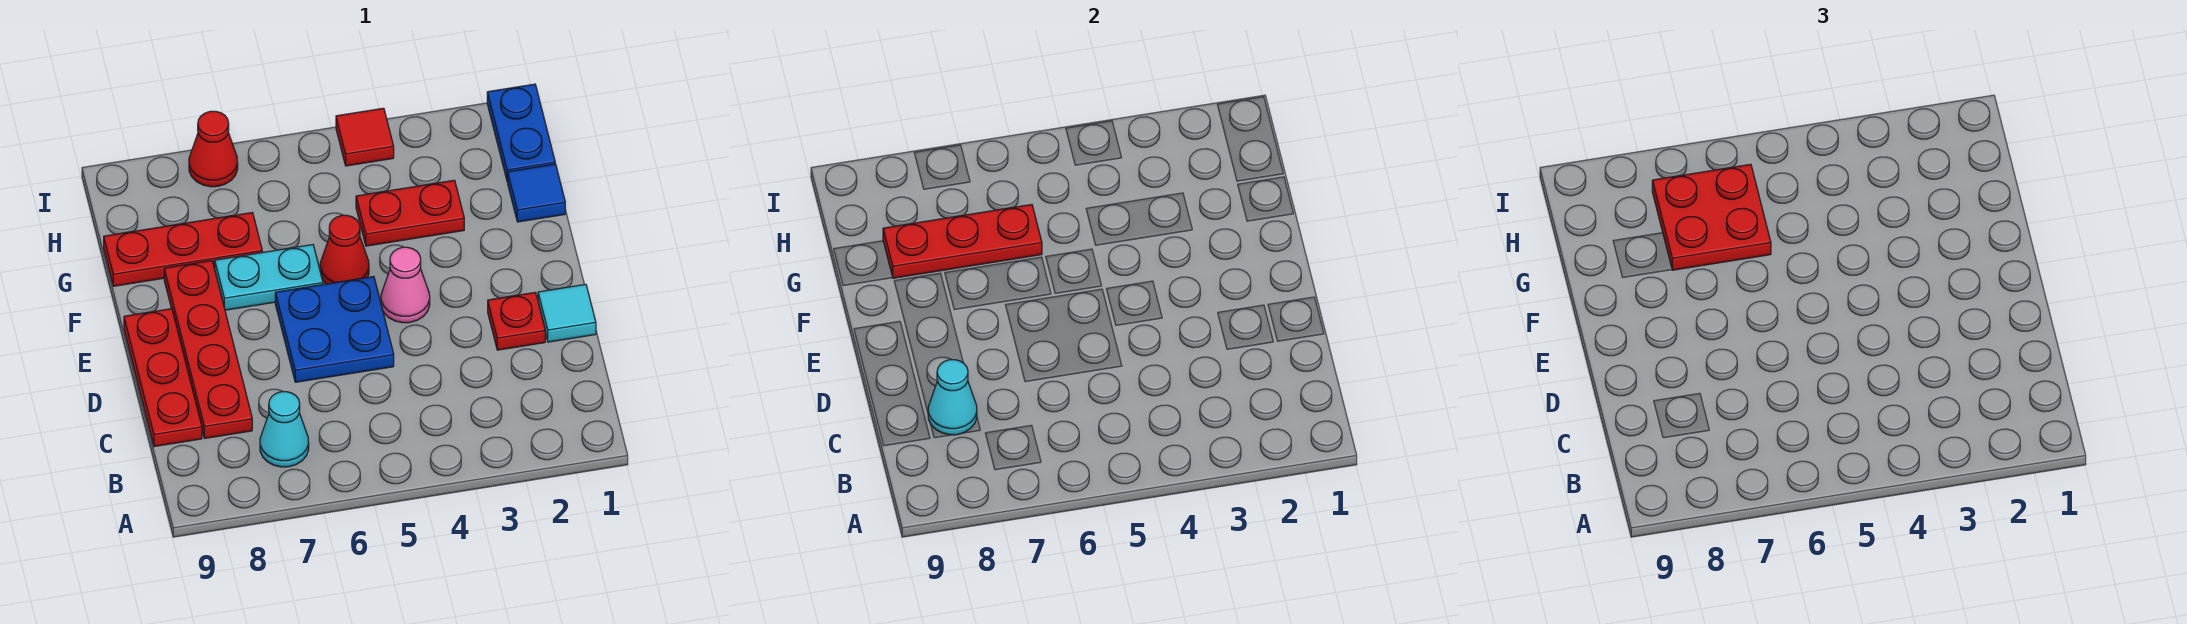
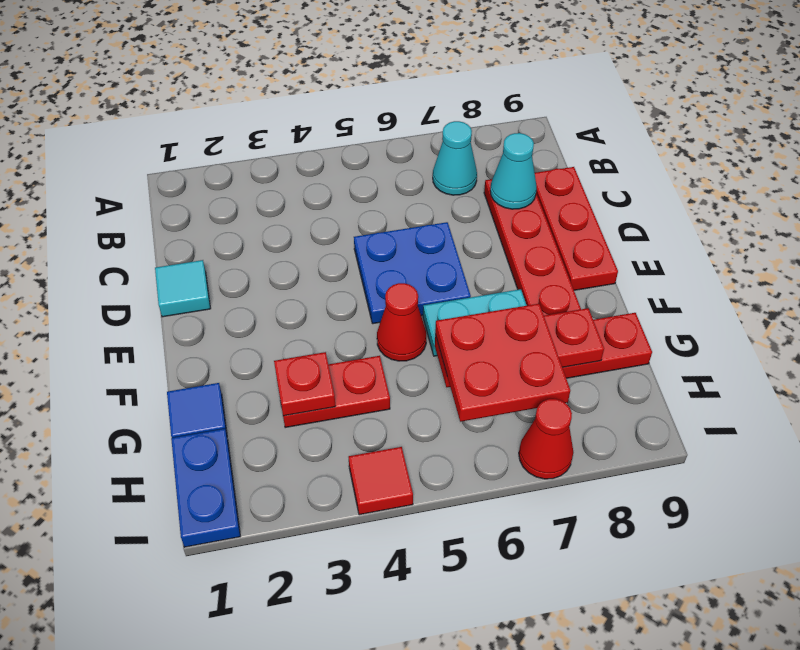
red 1x1 plate [488,293,545,350] -> red 1x1 plate moved to [274,352,335,416]
pink 1x1 cone [381,247,430,323] -> none

